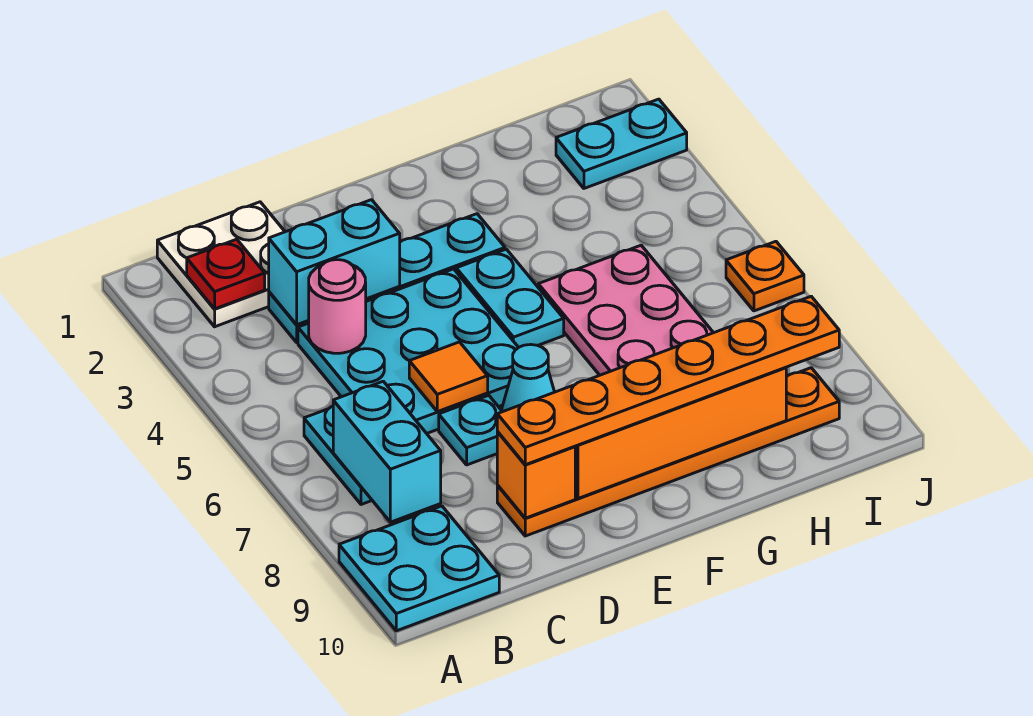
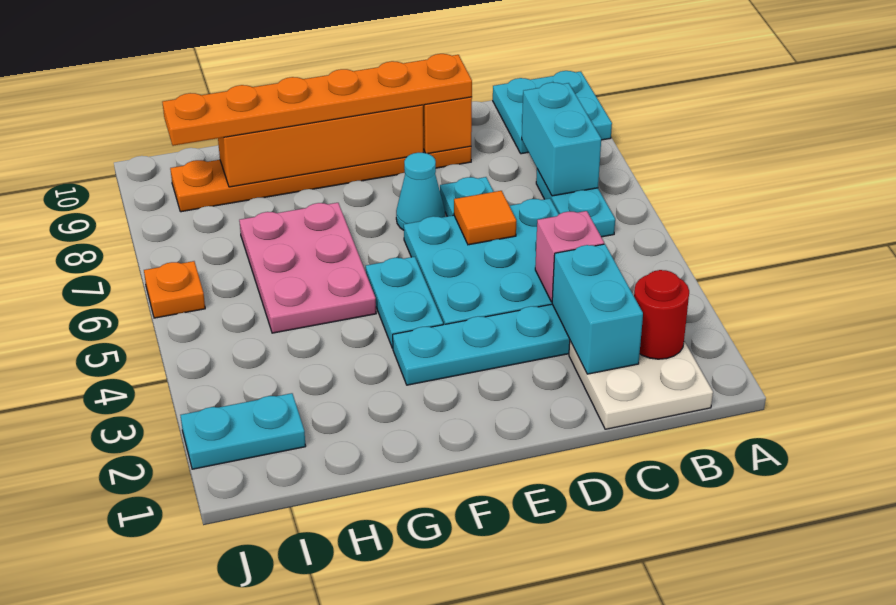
red 1x1 plate [187,239,265,309] -> red 1x1 round brick [634,270,689,359]
cyan 1x2 brick [269,200,400,325] -> cyan 1x2 brick turned to [552,244,643,374]
pink 1x1 round brick [309,260,366,353] -> pink 1x1 brick [535,211,604,302]

